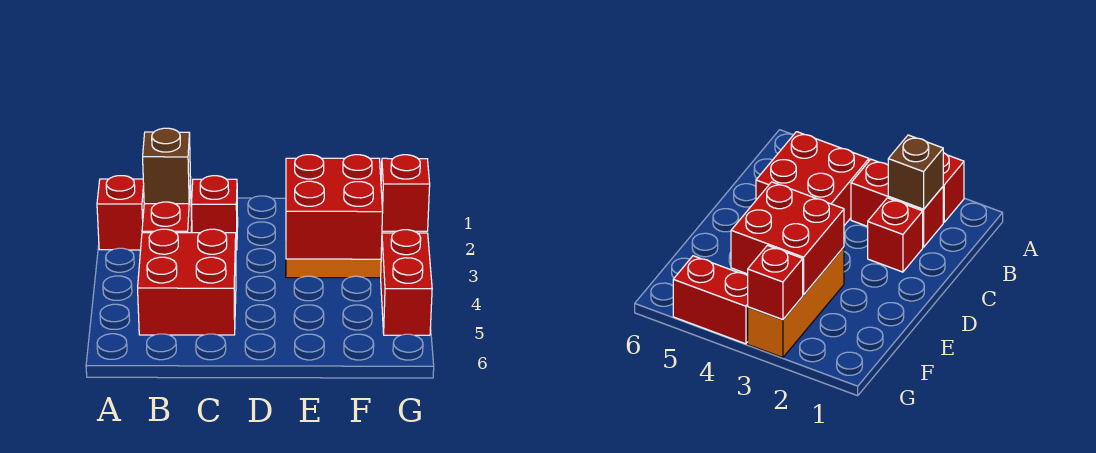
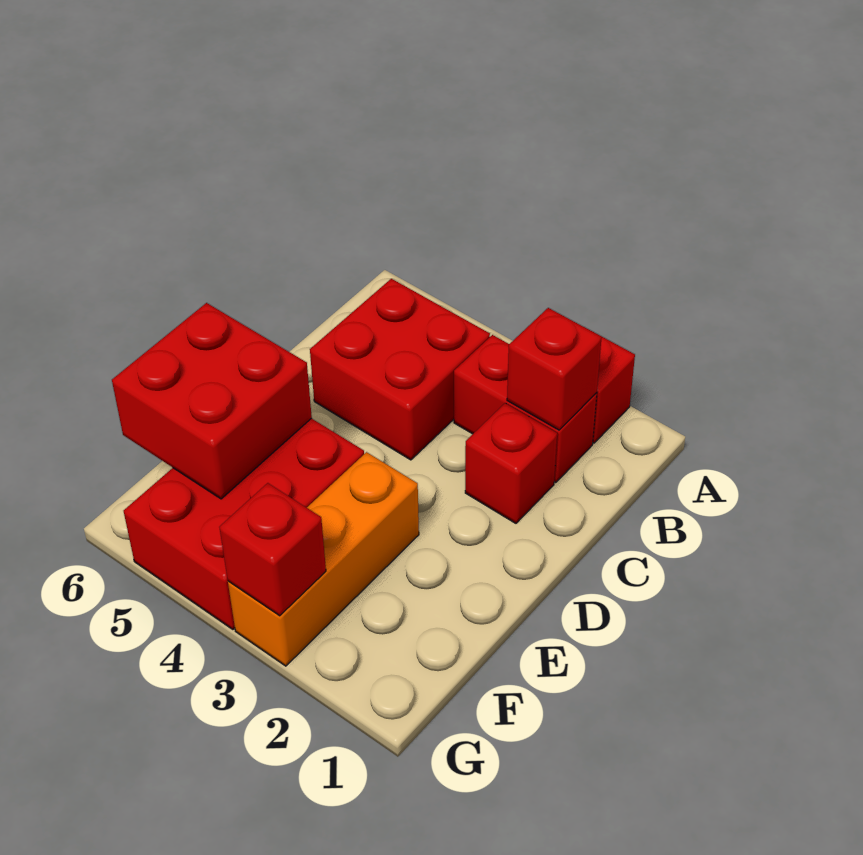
brown 1x1 brick [143,128,191,204] -> red 1x1 brick [507,308,602,430]
red 2x2 brick [286,155,383,259] -> red 2x2 brick moved to [112,303,312,499]
red 1x2 brick [381,230,432,335] -> red 2x3 brick [124,418,364,629]

